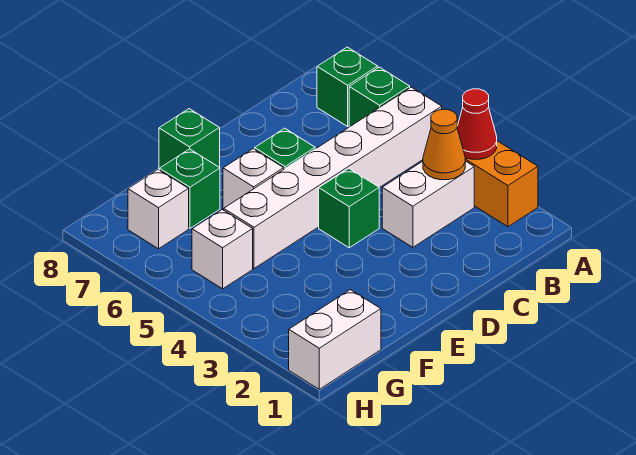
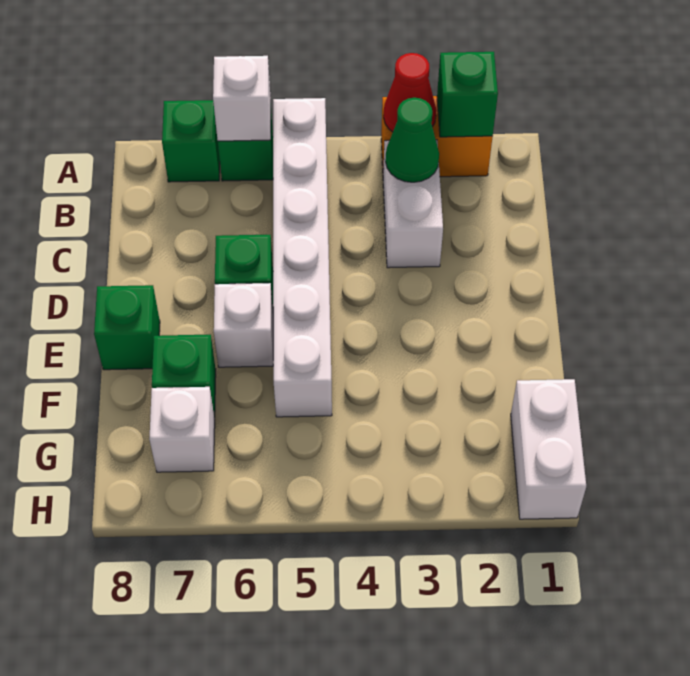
orange 1x1 cone [423,109,465,180] -> green 1x1 cone [385,98,439,182]
green 1x1 brick [319,168,379,248] -> green 1x1 brick moved to [437,52,498,137]
white 1x1 brick [192,210,253,289] -> white 1x1 brick moved to [213,56,271,141]

